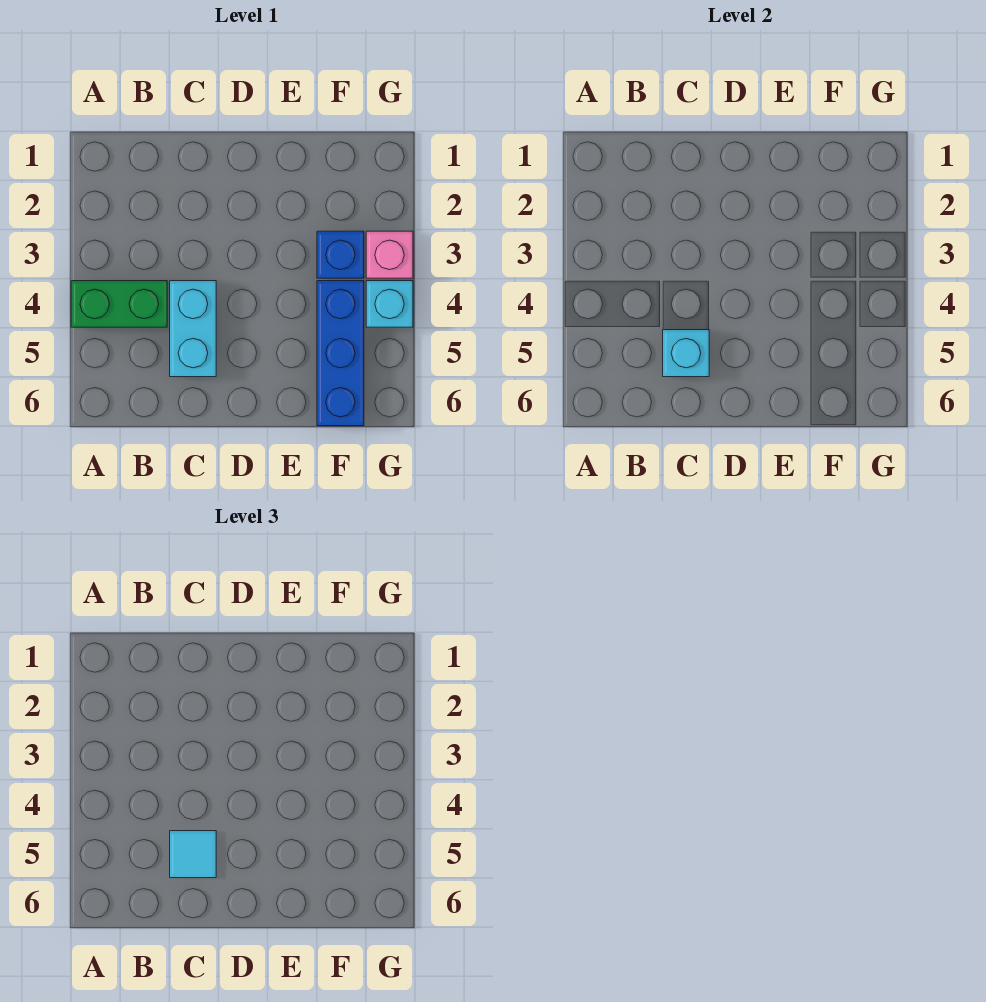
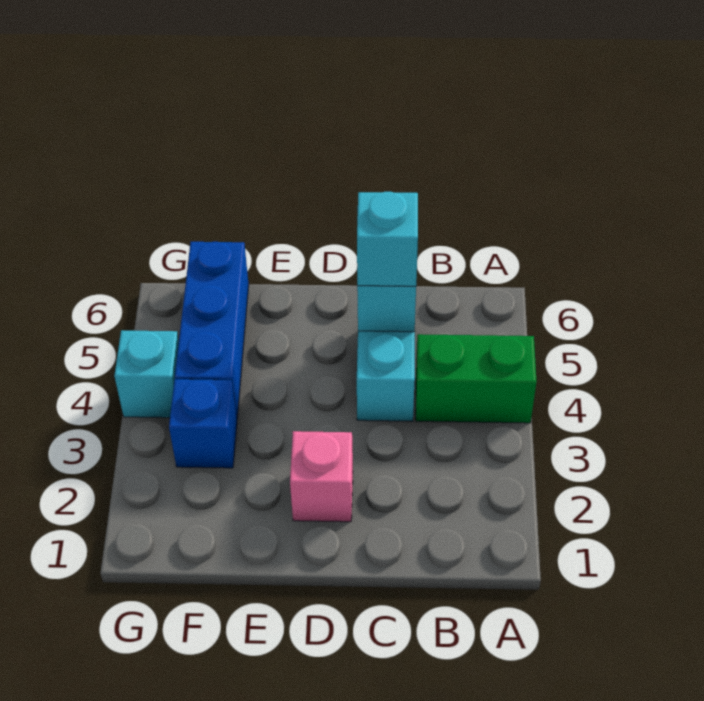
cyan 1x1 tile [170,831,216,878] -> cyan 1x1 brick [357,192,418,286]
pink 1x1 brick [366,231,413,278] -> pink 1x1 brick moved to [290,431,353,522]

